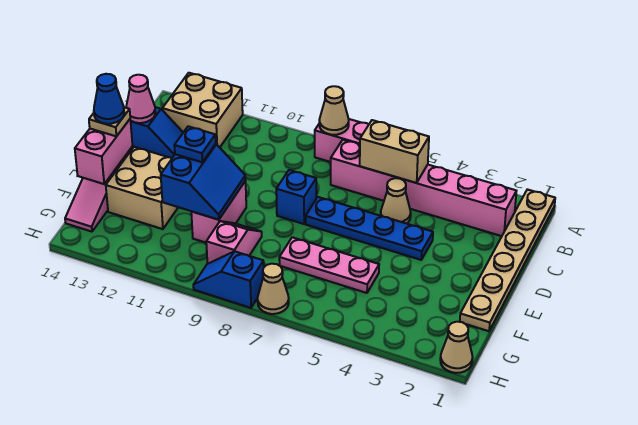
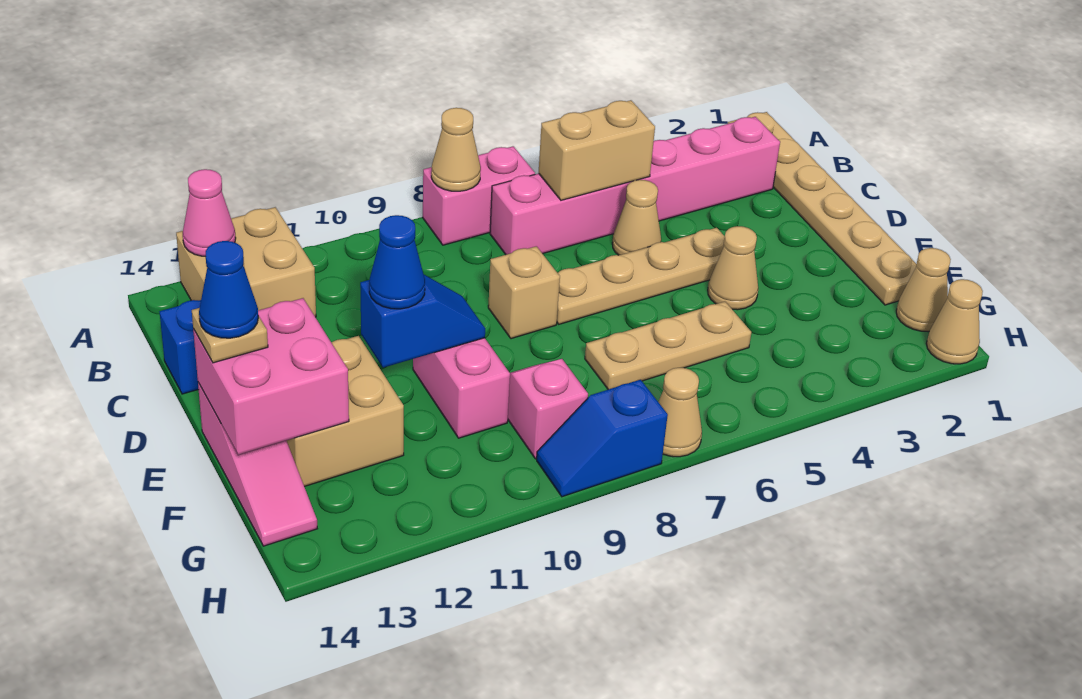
pink 1x1 cone [126,75,155,123] -> pink 1x1 cone moved to [183,169,236,257]
blue 1x4 plate [306,197,433,260] -> tan 1x4 plate [557,228,725,324]
blue 1x1 brick [276,170,316,224] -> tan 1x1 brick [488,246,560,339]
none -> tan 1x1 cone [708,226,758,310]
blue 2x2 slope [161,144,246,220] -> blue 1x2 slope [360,275,485,368]
blue 1x1 plate [174,126,216,162] -> blue 1x1 cone [369,215,425,309]
pink 1x2 brick [75,119,132,184] -> pink 2x2 brick [193,298,349,455]
pink 1x3 plate [279,237,379,293] -> tan 1x3 plate [585,302,751,390]
none -> tan 1x1 cone [896,248,951,332]

